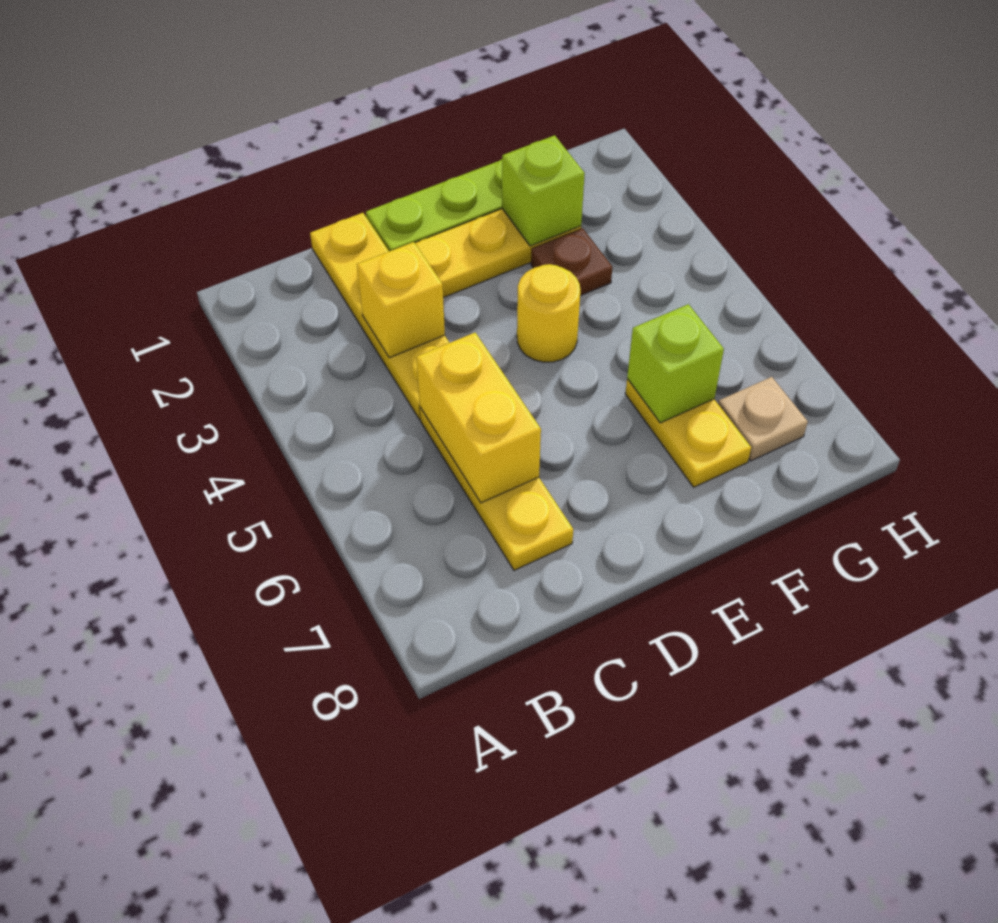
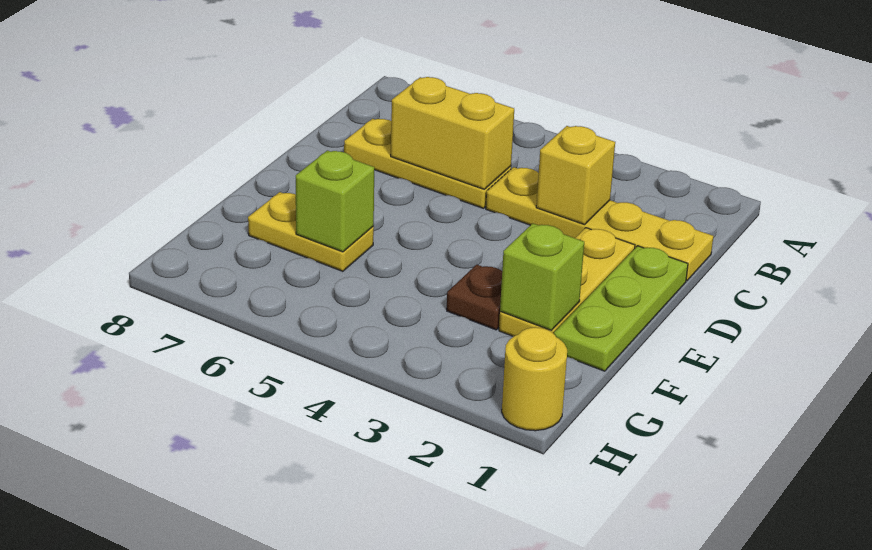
yellow 1x1 round brick [517,264,580,362] -> yellow 1x1 round brick moved to [502,327,567,431]
tan 1x1 plate [718,377,808,461] -> none

